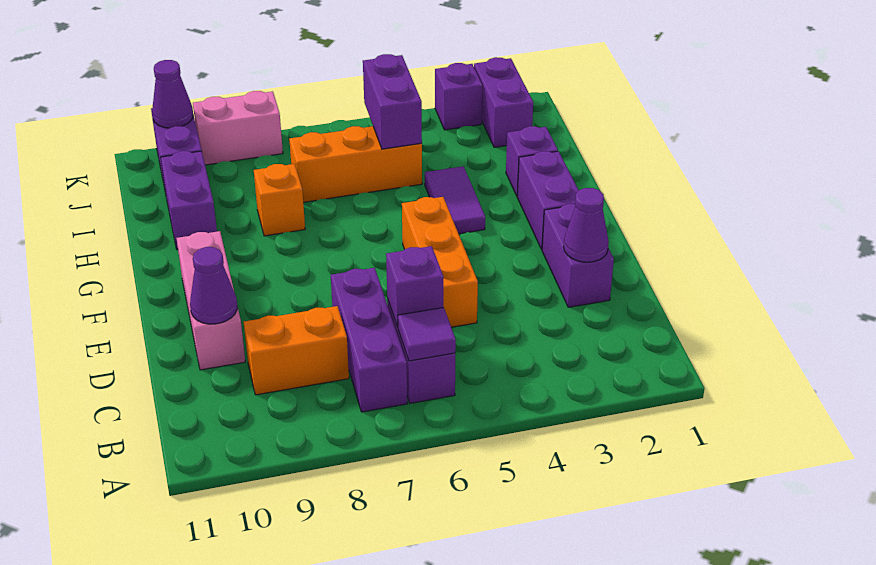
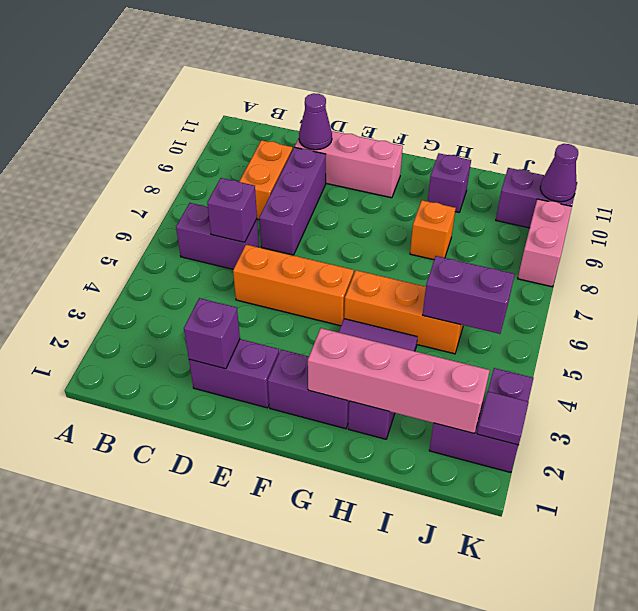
purple 1x1 tile [398,307,456,361] -> purple 1x1 tile moved to [477,391,529,445]
purple 1x3 brick [331,268,407,412] -> purple 1x3 brick turned to [259,147,326,255]
purple 1x1 cone [564,188,609,262] -> purple 1x1 brick [184,298,240,369]
none -> pink 1x4 brick [308,328,490,433]
purple 1x2 brick [161,151,217,249] -> purple 1x1 brick [428,153,471,212]
orange 1x3 brick [289,126,422,202] -> orange 1x3 brick turned to [344,270,463,354]

